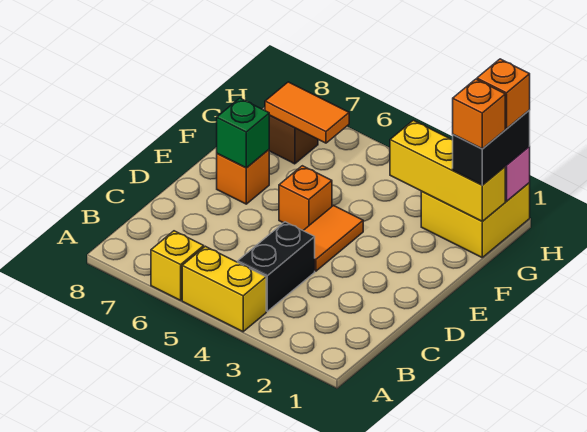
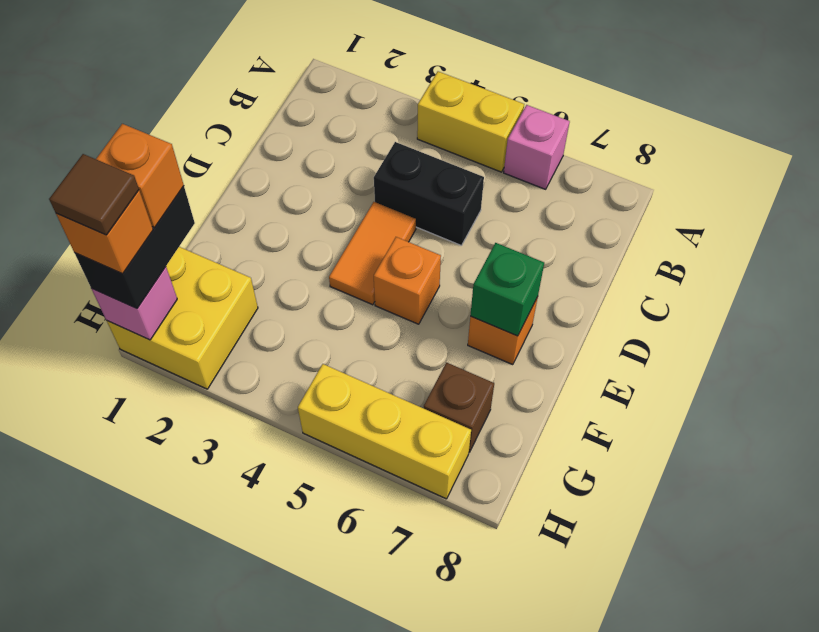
yellow 1x1 brick [151,231,204,300] -> pink 1x1 brick [504,105,570,189]
black 1x2 brick [238,222,315,311] -> black 1x2 brick turned to [374,142,484,246]
yellow 1x3 brick [390,120,505,221] -> yellow 1x3 brick moved to [298,364,471,499]
orange 1x2 tile [265,82,349,143] -> none
none -> brown 1x1 tile [49,154,139,235]

